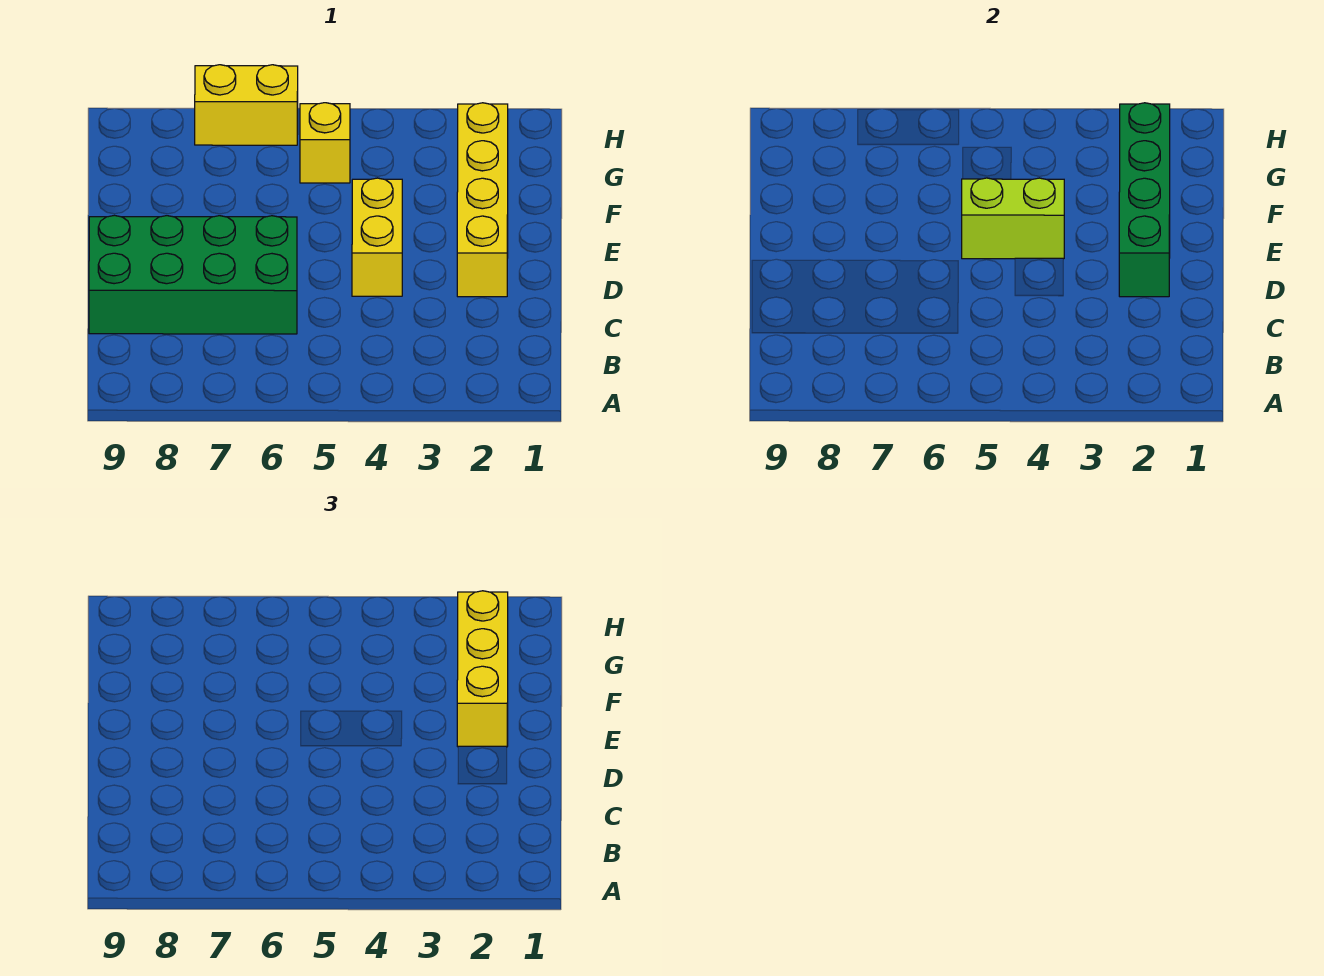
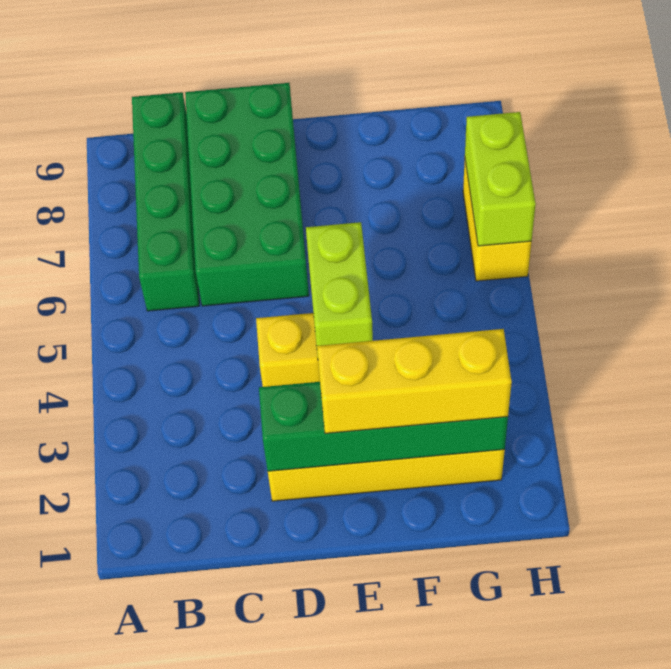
none -> green 1x4 brick [132,92,199,311]
yellow 1x1 brick [300,103,350,183] -> none
none -> lime 1x2 brick [465,112,536,246]

